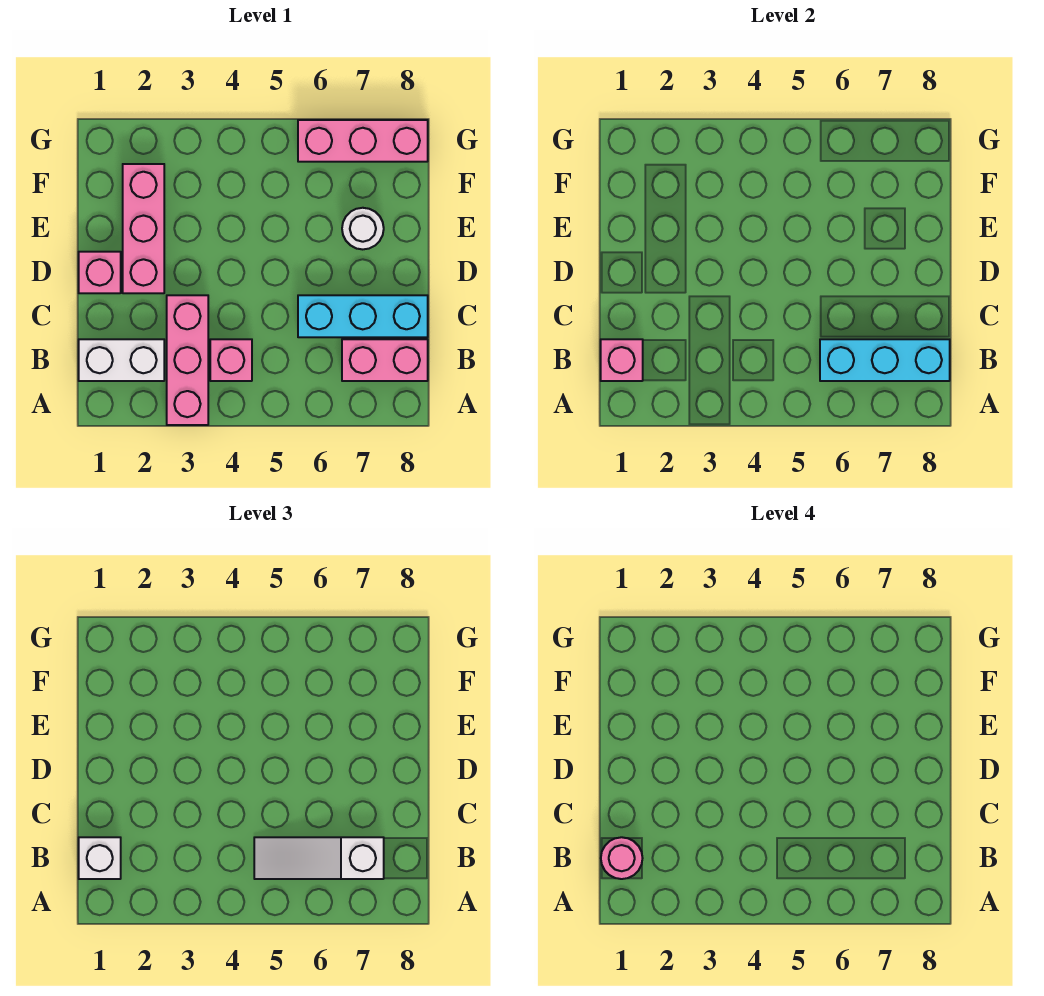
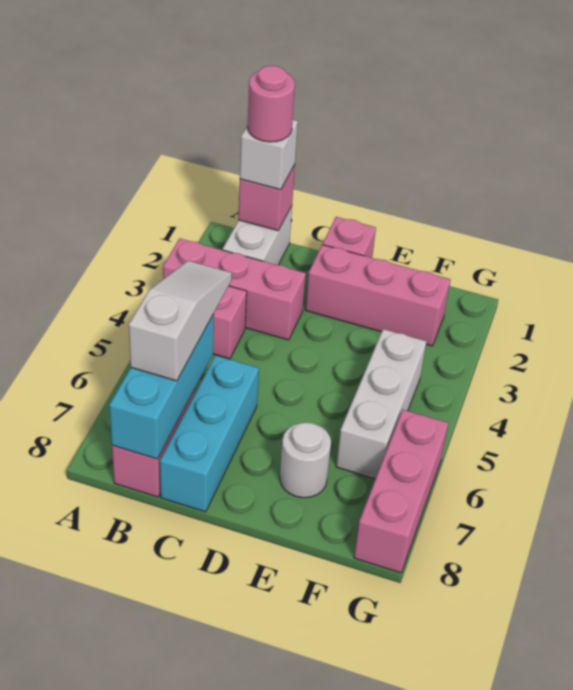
none -> white 1x3 brick [336,329,426,479]

